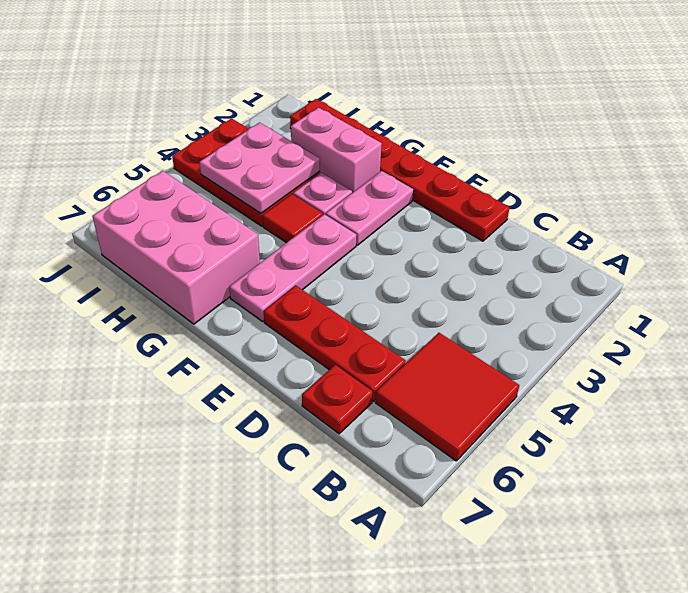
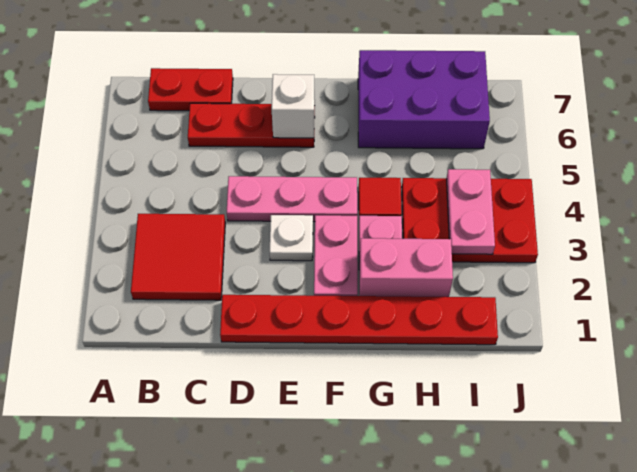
red 2x2 tile [375,333,519,461] -> red 2x2 tile moved to [131,214,225,300]
red 1x1 plate [302,365,373,434] -> red 1x2 plate [148,68,233,111]
none -> white 1x1 plate [270,215,313,261]
none -> white 1x1 brick [272,74,315,138]
pink 1x3 plate [229,214,356,321] -> pink 1x3 plate turned to [227,176,357,222]
pink 2x3 brick [92,171,260,324] -> purple 2x3 brick [358,50,490,149]
pink 2x2 plate [200,123,320,213] -> pink 1x2 plate [447,169,495,254]

